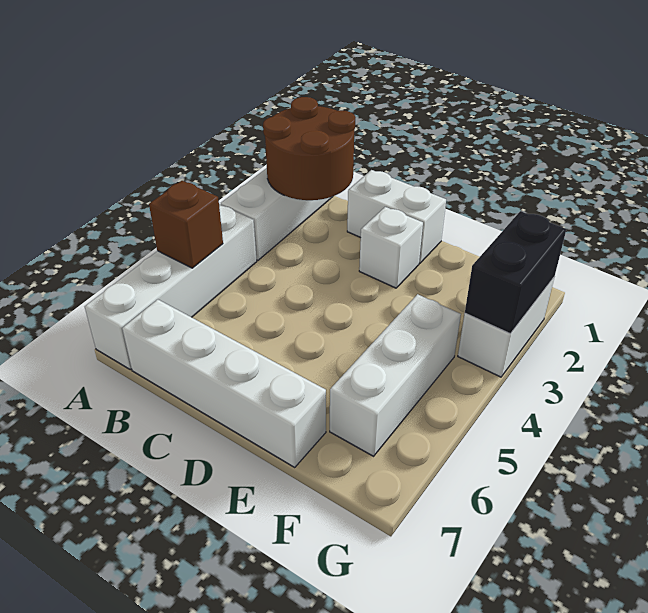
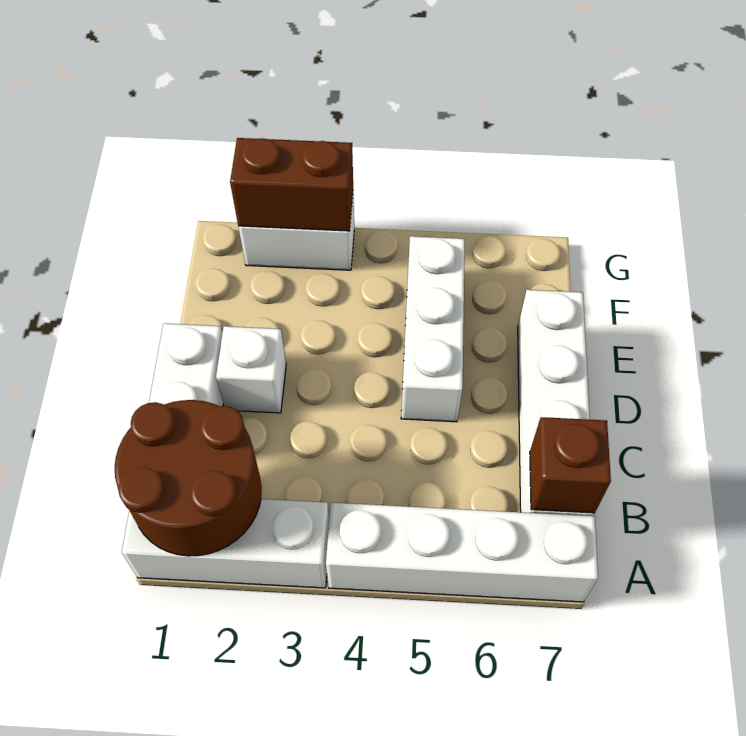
brown 1x1 brick [149,181,223,268] -> brown 1x1 brick moved to [530,417,611,513]
white 1x3 brick [330,294,461,456] -> white 1x3 brick turned to [401,236,465,422]
black 1x2 brick [465,211,566,334] -> brown 1x2 brick [230,138,353,231]

